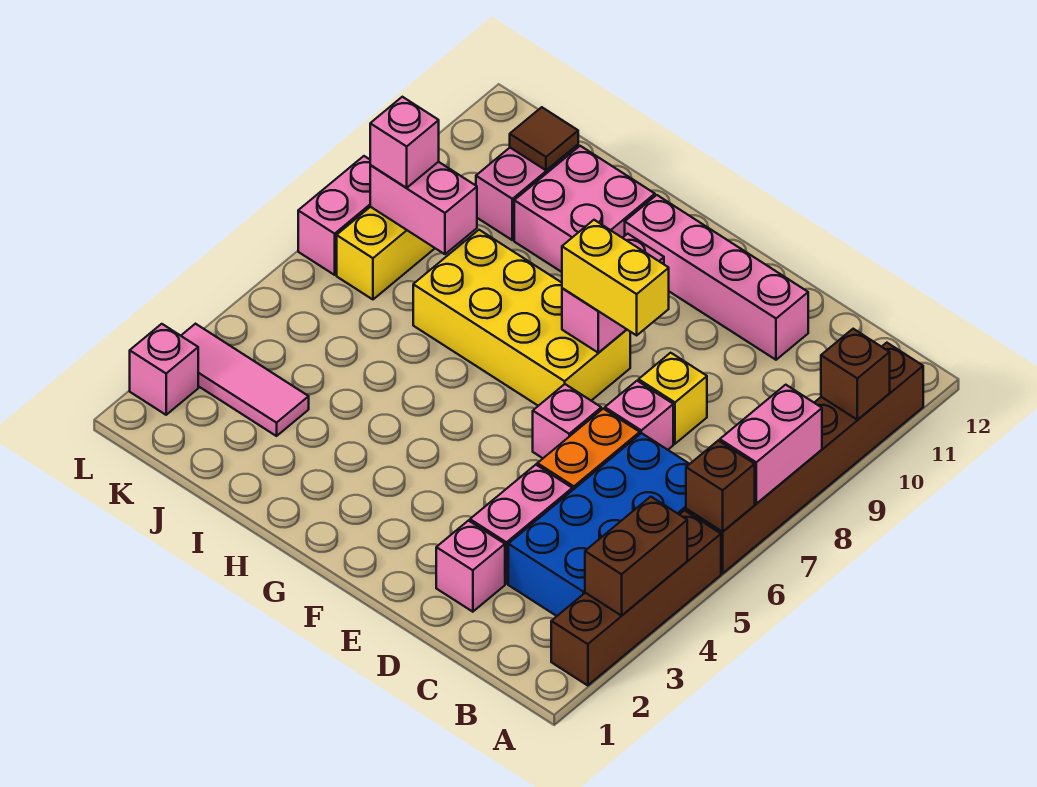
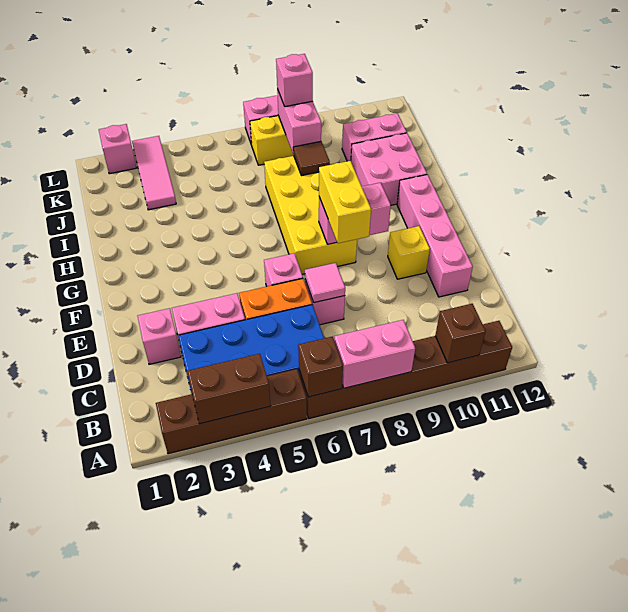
none -> pink 1x1 tile [305,263,345,303]
yellow 1x1 brick [639,353,707,444] -> yellow 1x1 brick moved to [388,226,430,279]
brown 1x1 tile [510,107,578,170] -> brown 1x1 tile moved to [293,141,330,176]

